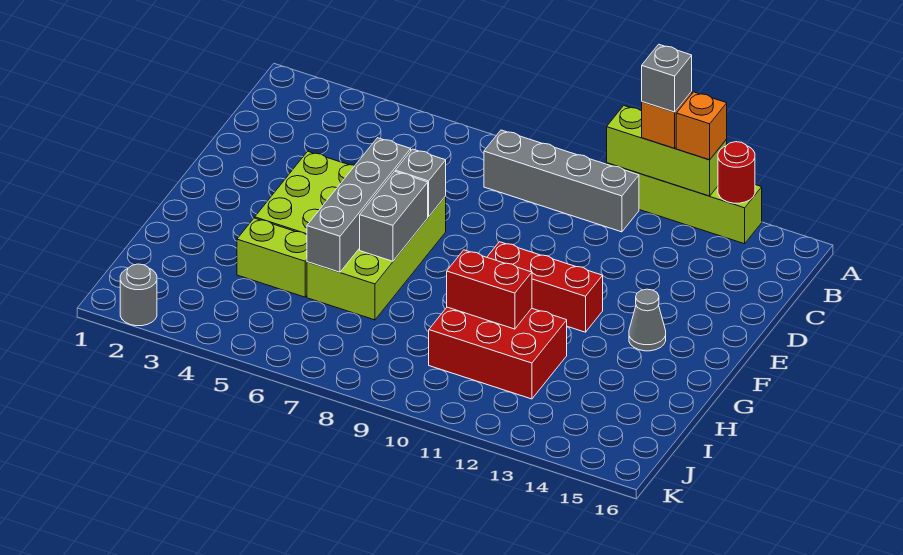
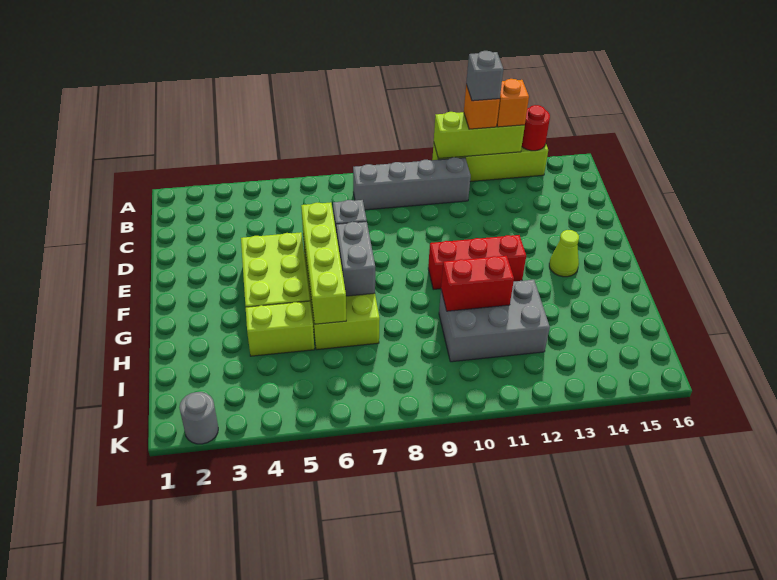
grey 1x4 brick [307,138,411,272] -> lime 1x4 brick [301,202,346,324]
grey 1x1 cone [629,289,666,351] -> lime 1x1 cone [549,230,579,277]
red 2x3 brick [429,307,567,399] -> grey 2x3 brick [439,280,550,362]

